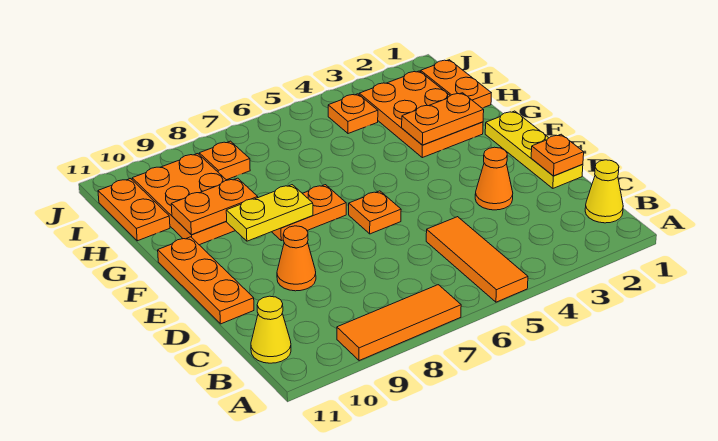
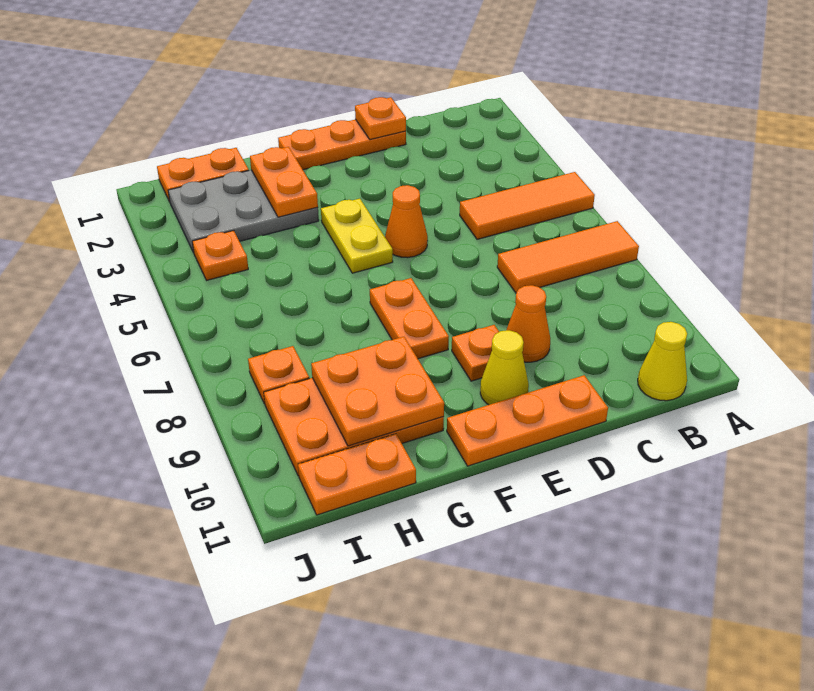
orange 1x3 tile [337,285,461,361] -> orange 1x3 tile turned to [497,221,639,293]
yellow 1x1 cone [585,160,623,223] -> yellow 1x1 cone moved to [480,330,529,405]
yellow 1x3 plate [485,111,583,188] -> orange 1x3 plate [278,119,406,170]
orange 1x1 cone [475,147,513,210] -> orange 1x1 cone moved to [385,185,428,258]
orange 1x1 plate [349,191,401,234] -> orange 1x1 plate moved to [452,325,499,381]
yellow 1x2 plate [226,185,313,241] -> yellow 1x2 plate moved to [321,199,393,273]
orange 2x3 plate [359,71,483,158] -> grey 2x3 plate [168,170,319,253]
orange 1x2 plate [171,178,258,235] -> orange 2x2 plate [311,337,444,446]

